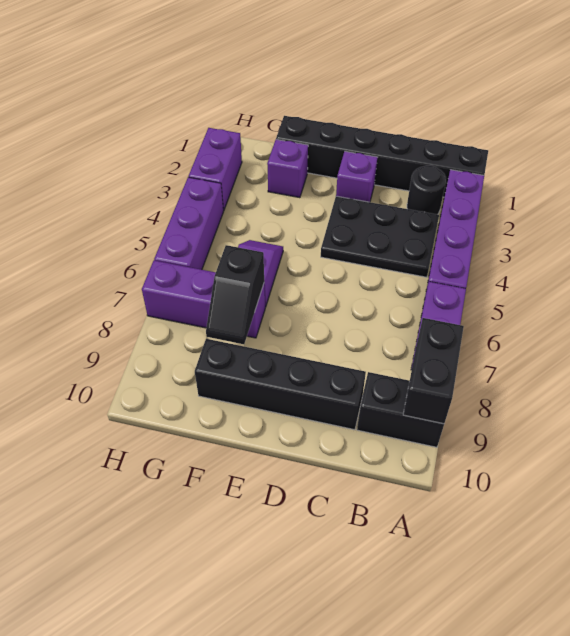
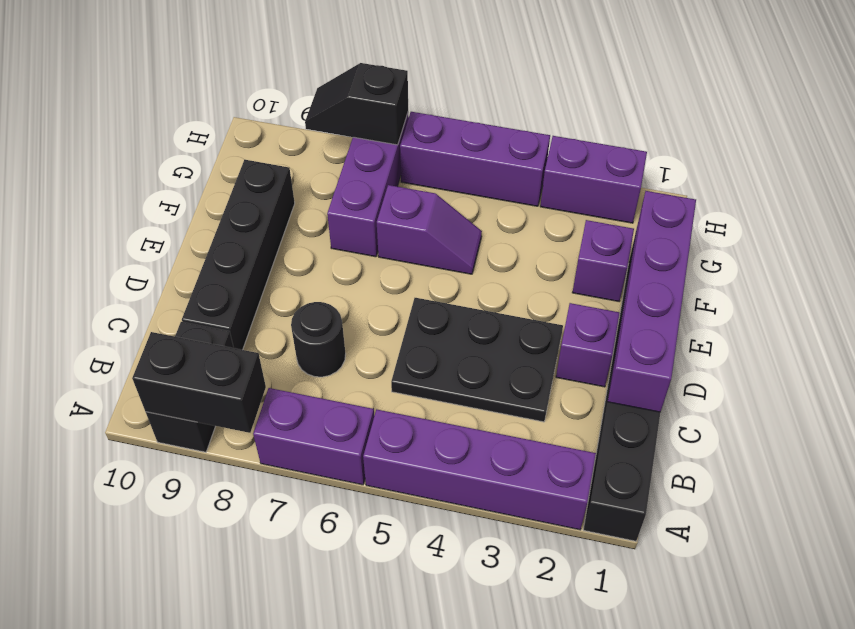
black 1x1 round brick [407,165,446,214] -> black 1x1 round brick moved to [291,302,346,377]
black 2x3 plate [321,196,439,277] -> black 2x3 plate turned to [391,298,563,422]
none -> purple 1x4 brick [608,191,696,412]
black 1x2 slope [206,245,264,344] -> black 1x2 slope moved to [305,63,408,145]

